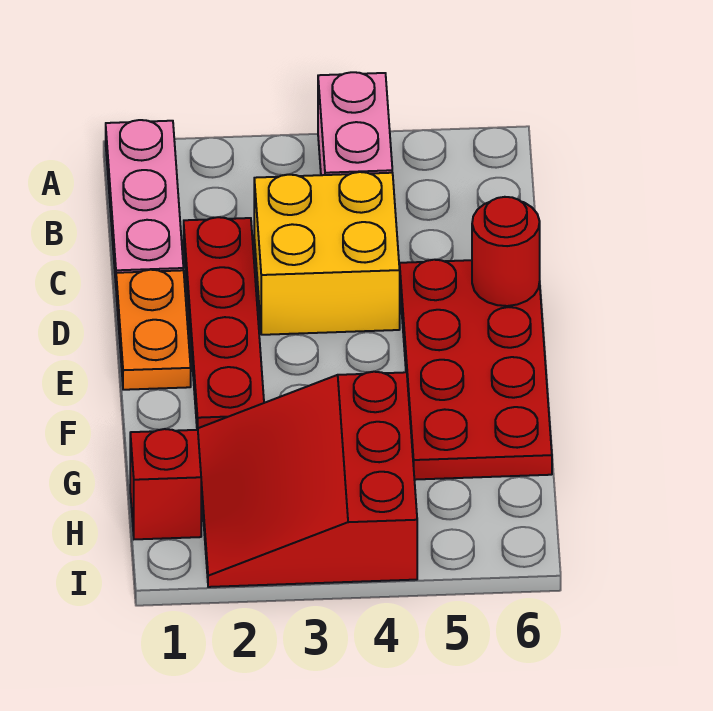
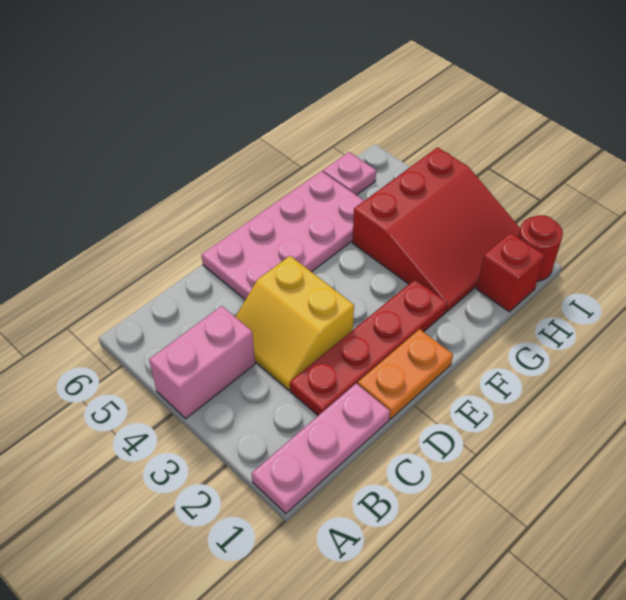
yellow 2x2 brick [254,172,400,335] -> yellow 2x2 slope [236,256,354,390]
red 2x4 plate [400,260,552,480] -> pink 2x4 plate [202,171,364,300]
red 1x1 round brick [472,197,540,306] -> red 1x1 round brick moved to [518,215,563,281]
none -> pink 1x1 plate [323,152,376,195]

